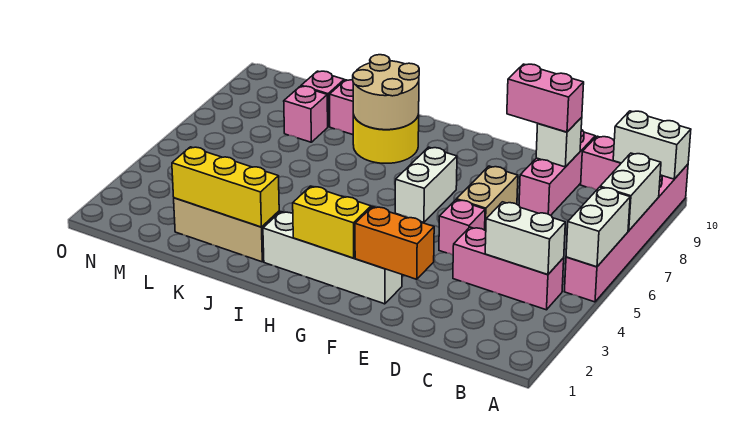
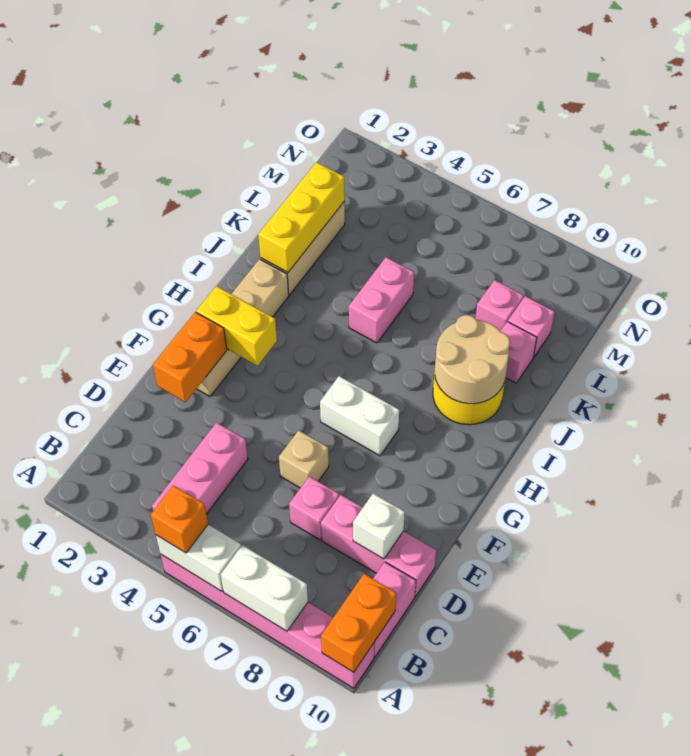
none -> orange 1x1 brick [151,485,208,553]
white 1x2 brick [613,111,691,179] -> orange 1x2 brick [321,574,396,672]
white 1x2 brick [485,202,565,274] -> none
pink 1x2 brick [507,64,584,132] -> pink 1x2 brick moved to [349,257,414,343]
pink 1x1 brick [439,200,485,255] -> pink 1x1 brick moved to [289,476,339,540]
tan 1x2 brick [456,166,518,231] -> tan 1x1 brick [279,430,329,488]
white 1x4 brick [263,212,402,304] -> tan 1x4 brick [197,259,289,396]
yellow 1x2 brick [293,186,371,258] -> yellow 1x2 brick turned to [196,286,277,366]

